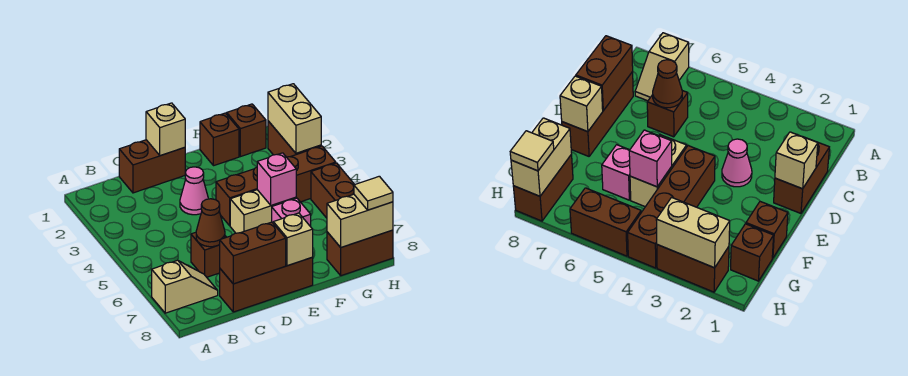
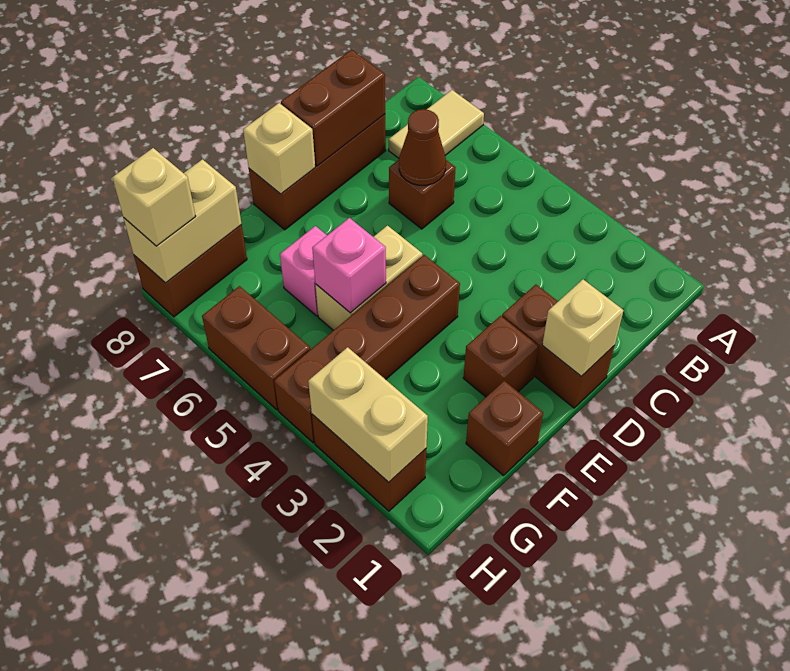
tan 1x2 slope [152,260,218,313] -> tan 1x2 tile [389,90,484,158]
brown 1x2 brick [119,140,185,193] -> brown 1x2 brick turned to [502,285,615,408]
pink 1x1 cone [180,167,208,215] -> none
brown 1x1 brick [227,104,266,157] -> brown 1x1 brick moved to [463,316,538,397]
tan 1x1 tile [354,176,393,210] -> tan 1x1 brick [112,148,196,246]

